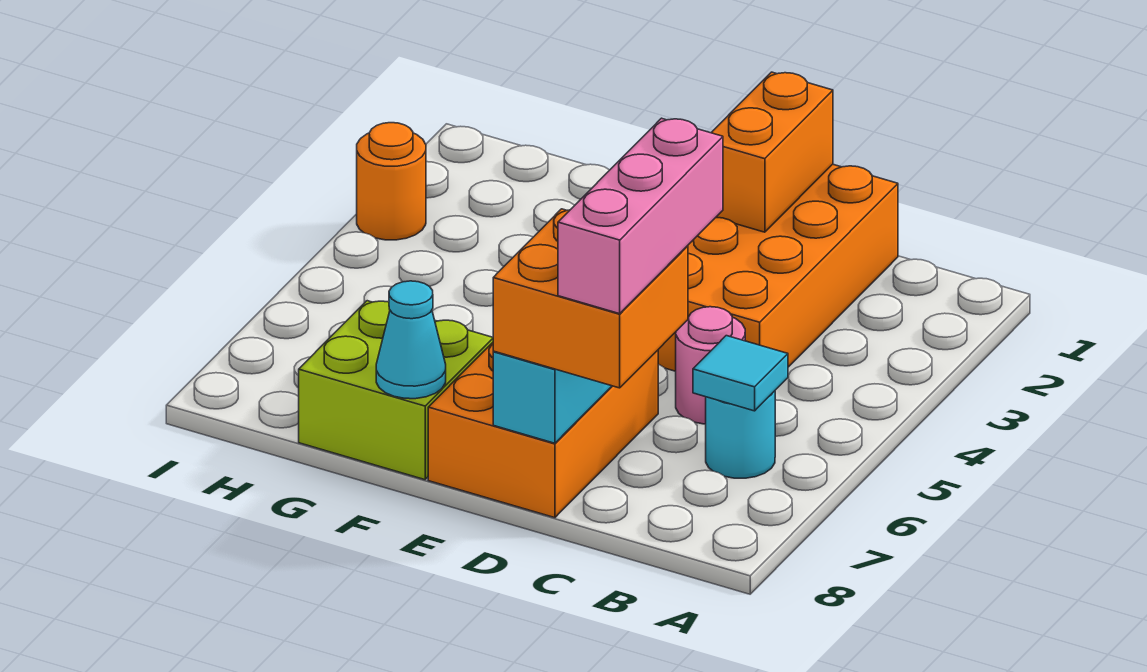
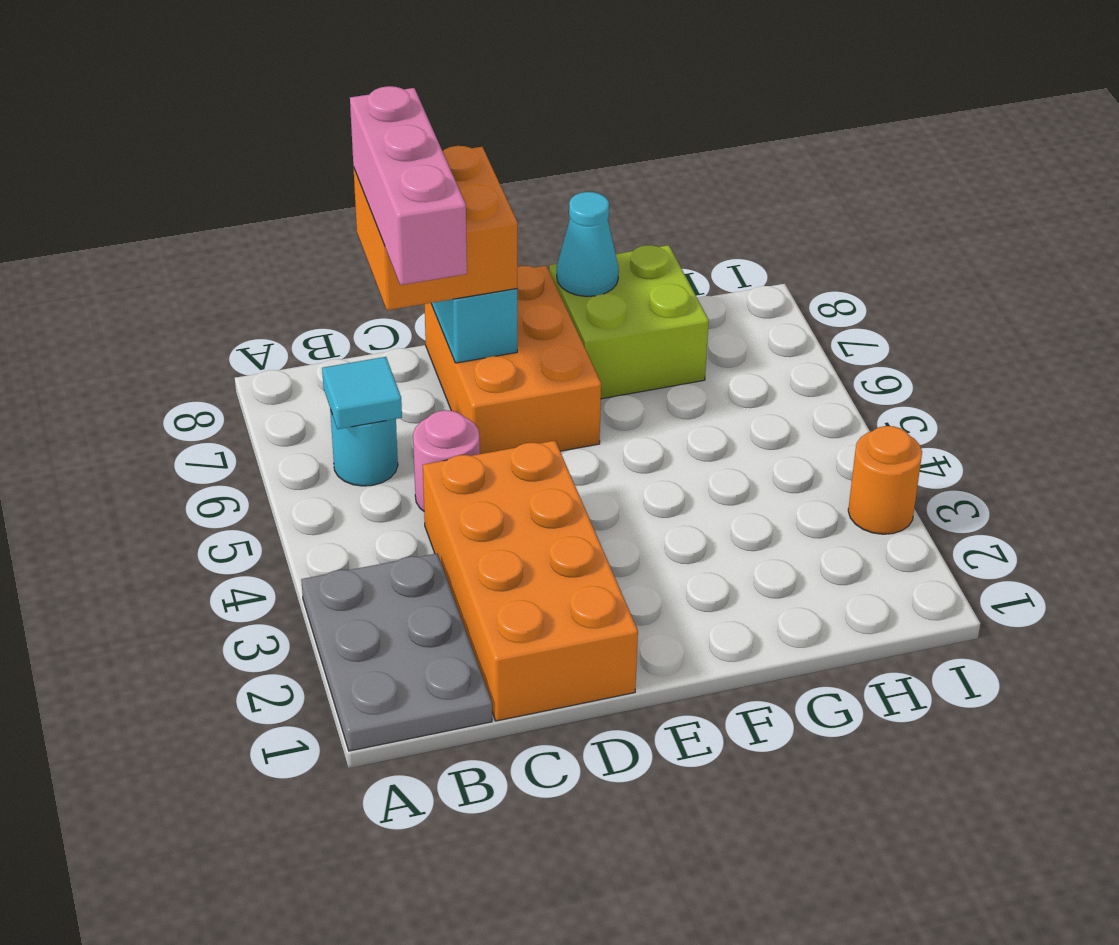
none -> grey 2x3 plate [301,553,492,751]
orange 1x2 brick [711,72,833,232] -> none

